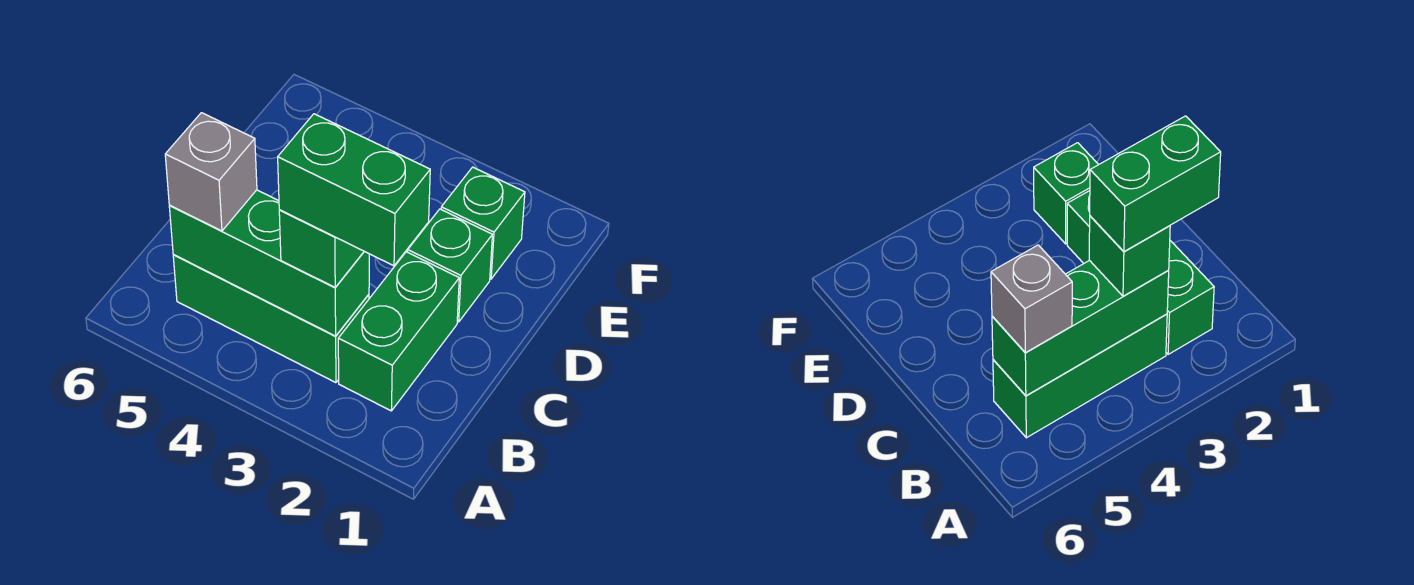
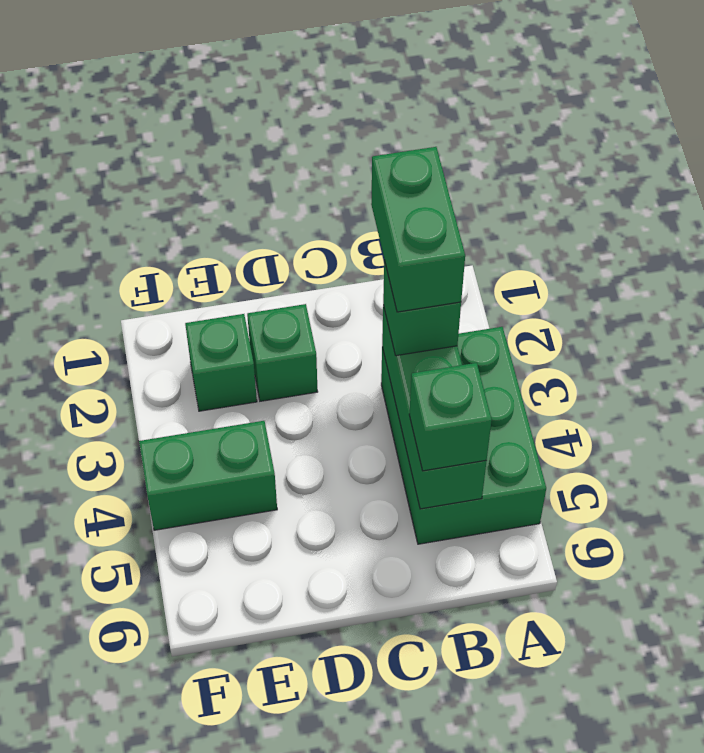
green 1x2 brick [338,252,459,411] -> green 1x2 brick moved to [139,421,277,530]
green 1x3 brick [173,254,369,383] -> green 2x3 brick [381,327,546,544]
grey 1x1 brick [165,113,257,231] -> green 1x1 brick [409,363,492,471]

